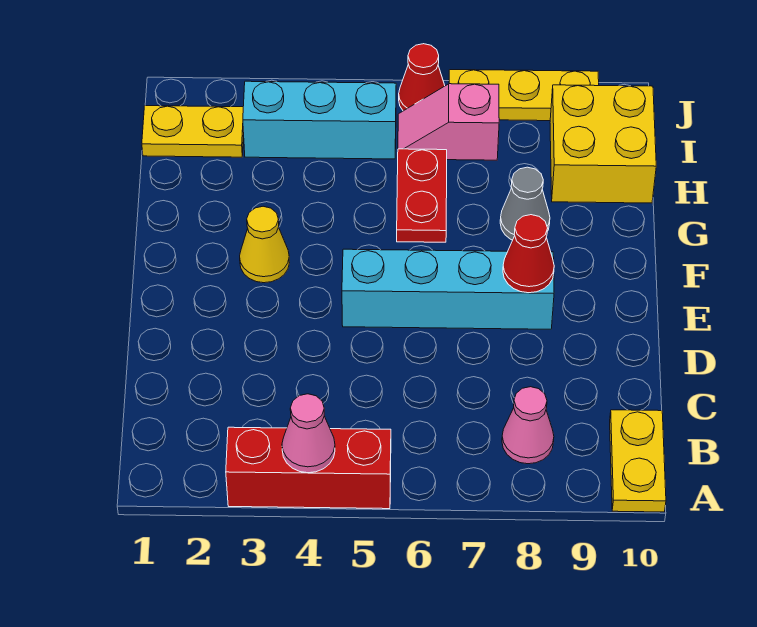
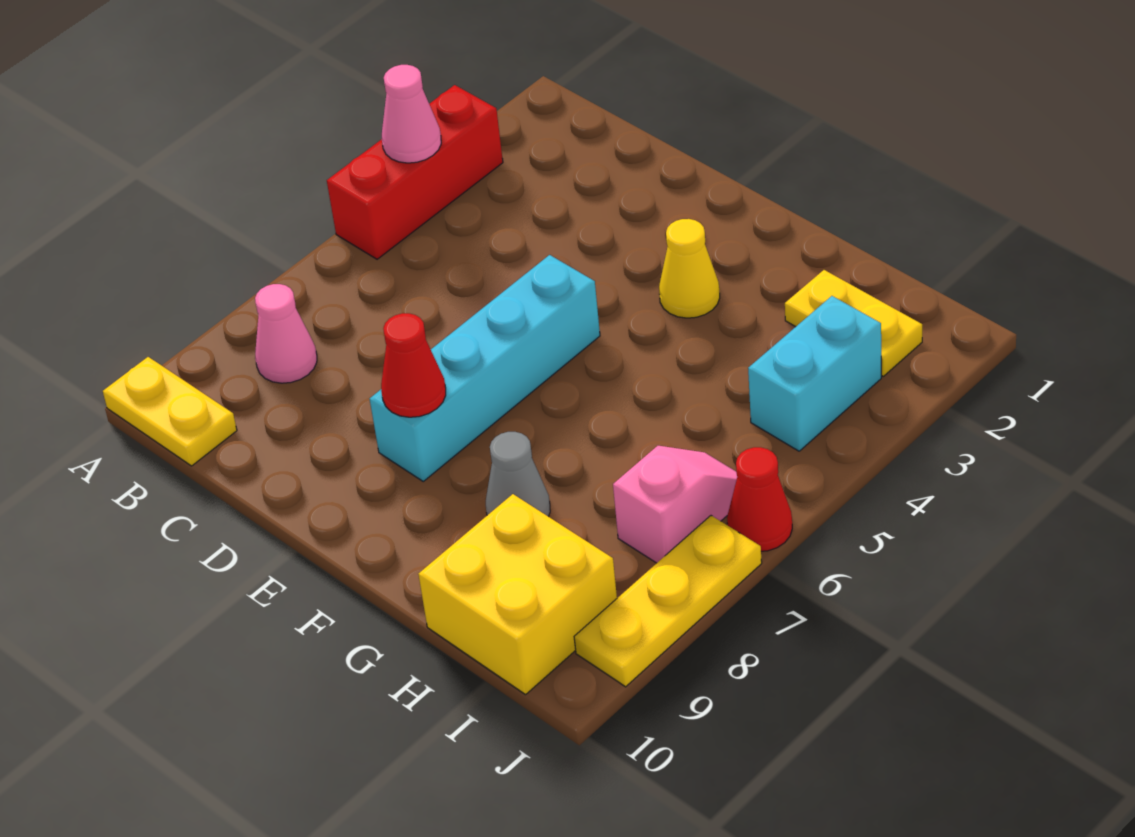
red 1x2 plate [397,149,447,242] -> none
yellow 1x2 plate [142,106,244,157] -> yellow 1x2 plate turned to [785,270,922,376]
cyan 1x3 brick [243,81,396,159] -> cyan 1x2 brick [748,296,881,451]

